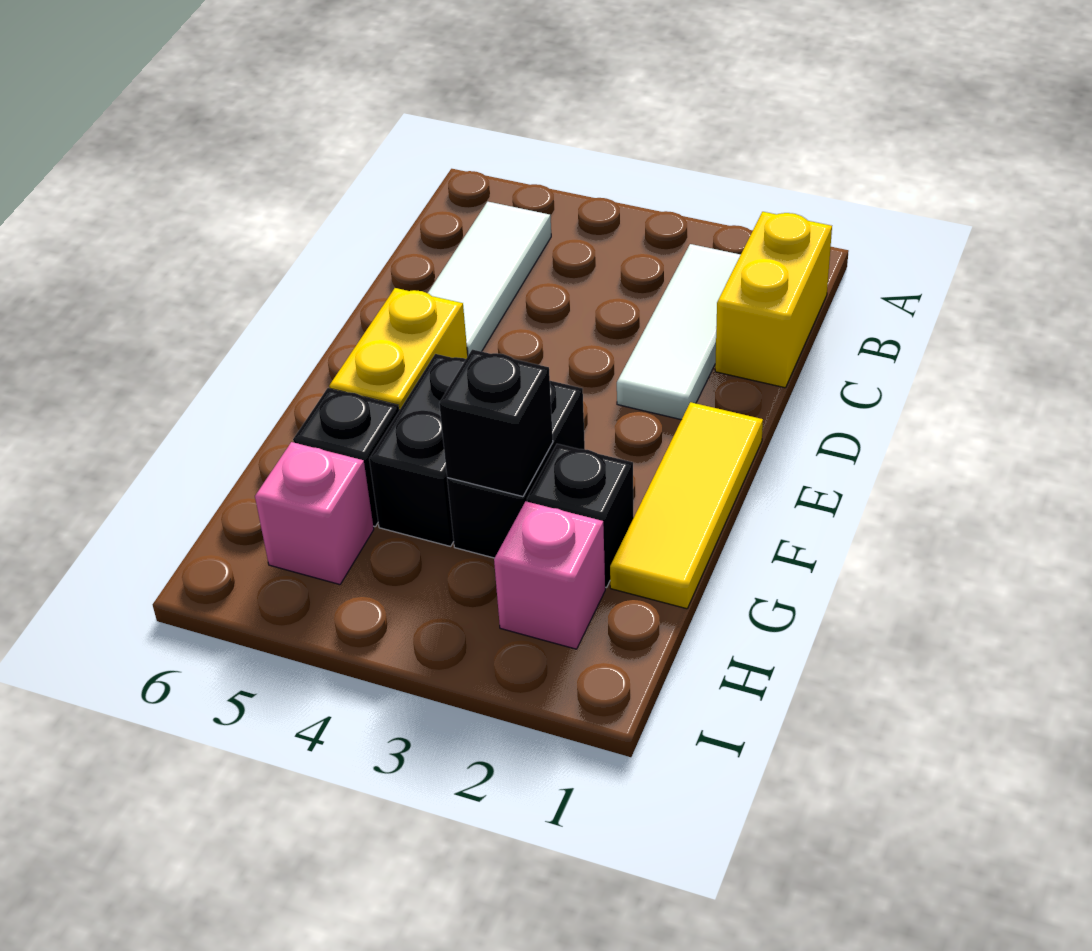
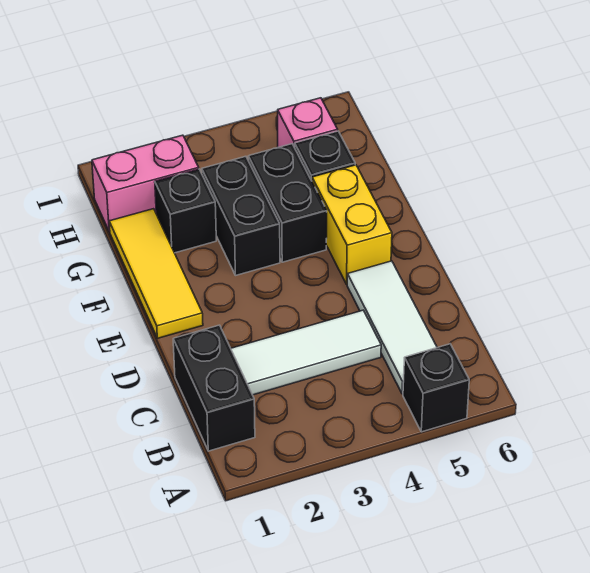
yellow 1x2 brick [715,212,832,388] -> black 1x2 brick [173,325,255,451]
white 1x3 tile [617,244,741,420] -> white 1x3 tile turned to [231,310,381,395]
black 1x1 brick [439,349,553,497] -> black 1x1 brick moved to [403,344,469,432]
pink 1x1 brick [494,501,605,649] -> pink 1x2 brick [92,135,199,232]

